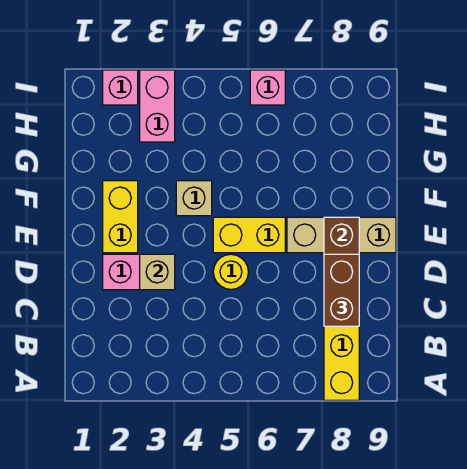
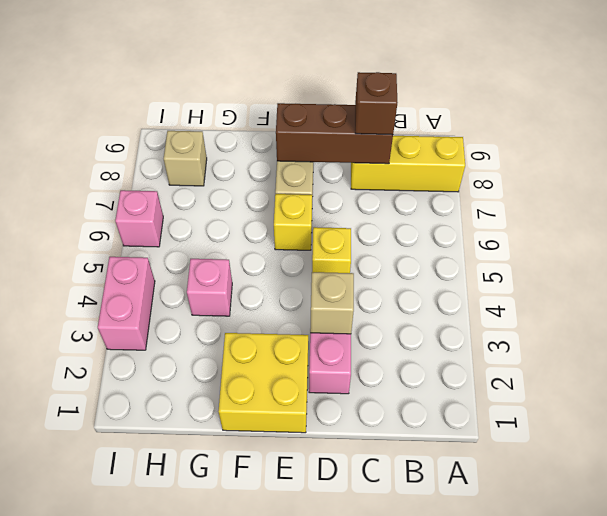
brown 1x2 brick [324,254,359,326] -> brown 1x1 brick [355,72,398,135]
yellow 1x1 round brick [213,254,248,289] -> yellow 1x1 brick [312,227,351,273]
yellow 1x2 brick [103,181,138,253] -> yellow 2x2 brick [218,333,308,433]
yellow 1x2 brick [213,217,285,253] -> yellow 1x1 brick [274,194,312,250]
tan 1x1 brick [176,181,212,216] -> tan 1x1 brick moved to [163,131,207,186]
pink 1x2 brick [140,70,175,142] -> pink 1x2 brick turned to [98,257,155,350]
pink 1x1 brick [103,70,138,105] -> pink 1x1 brick moved to [187,259,232,316]

